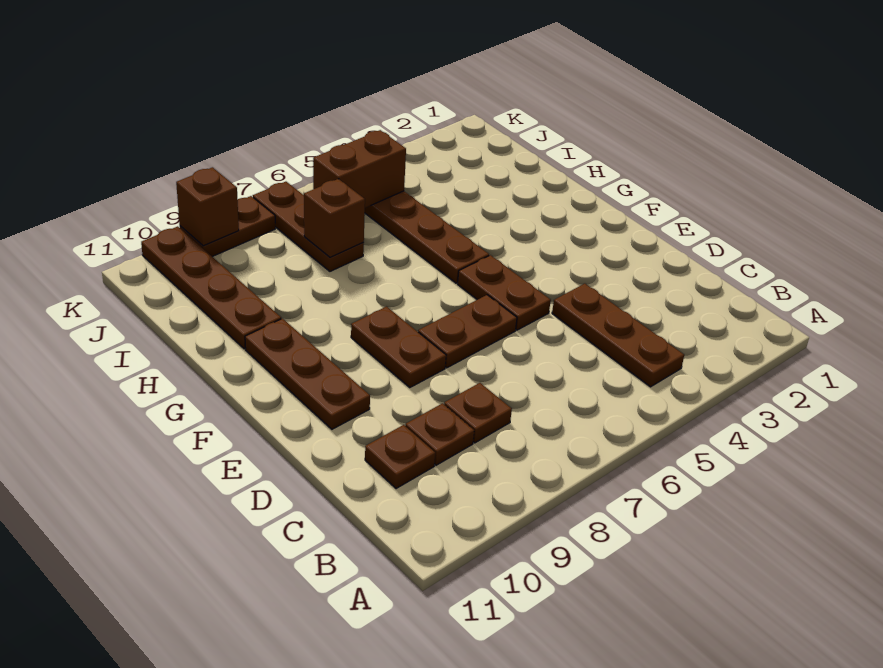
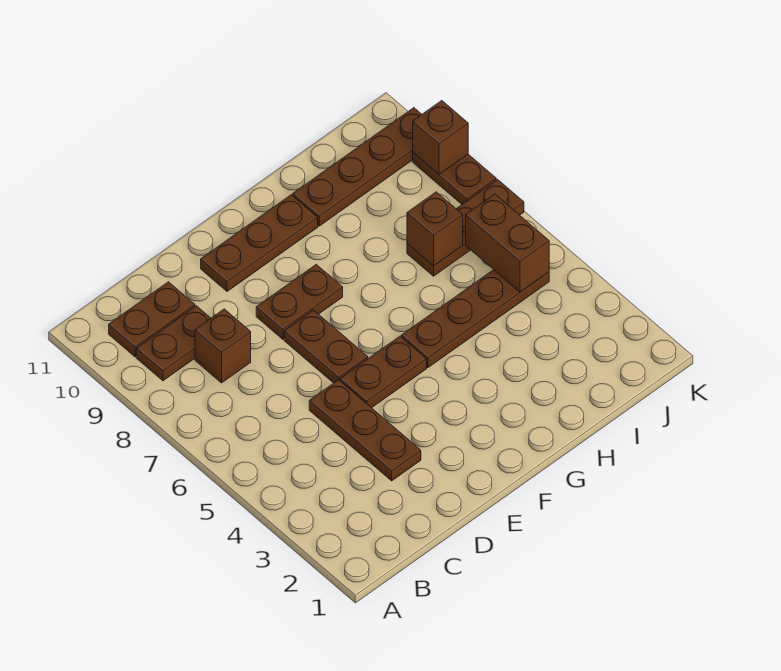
brown 1x3 plate [552,284,684,387] -> brown 1x3 plate turned to [309,380,421,481]
brown 1x1 plate [444,383,512,443] -> brown 1x1 brick [195,309,251,383]
brown 1x1 plate [405,403,474,465] -> brown 1x2 plate [136,306,211,381]
brown 1x1 plate [365,425,435,489] -> brown 1x2 plate [109,282,195,357]

